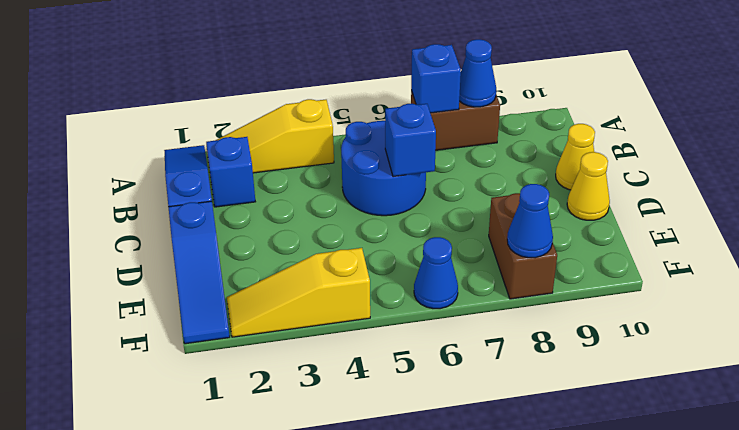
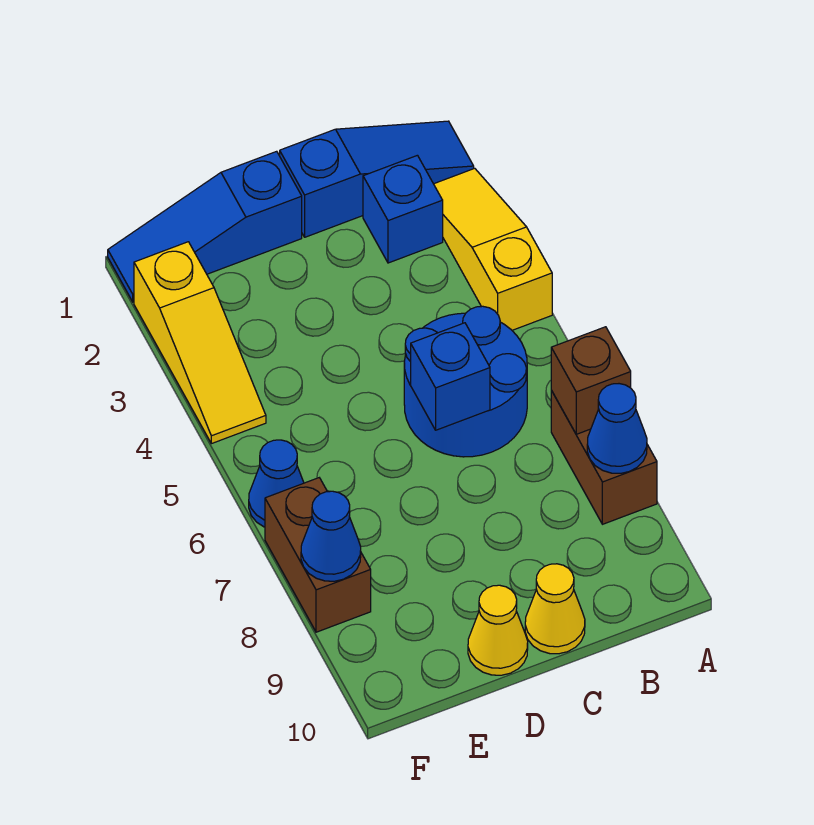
blue 1x1 brick [411,44,461,113] -> brown 1x1 brick [551,327,631,434]
brown 1x2 brick [489,193,557,299] -> brown 1x2 brick turned to [265,478,371,632]
yellow 1x3 slope [227,248,370,337] -> yellow 1x3 slope turned to [134,242,266,444]

